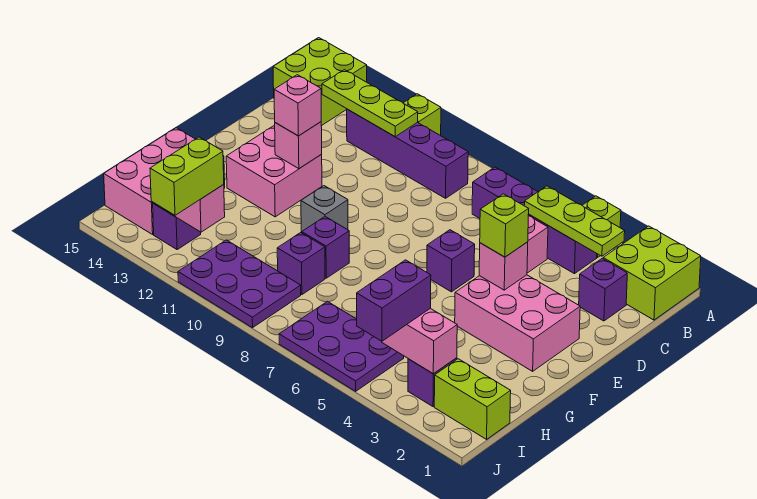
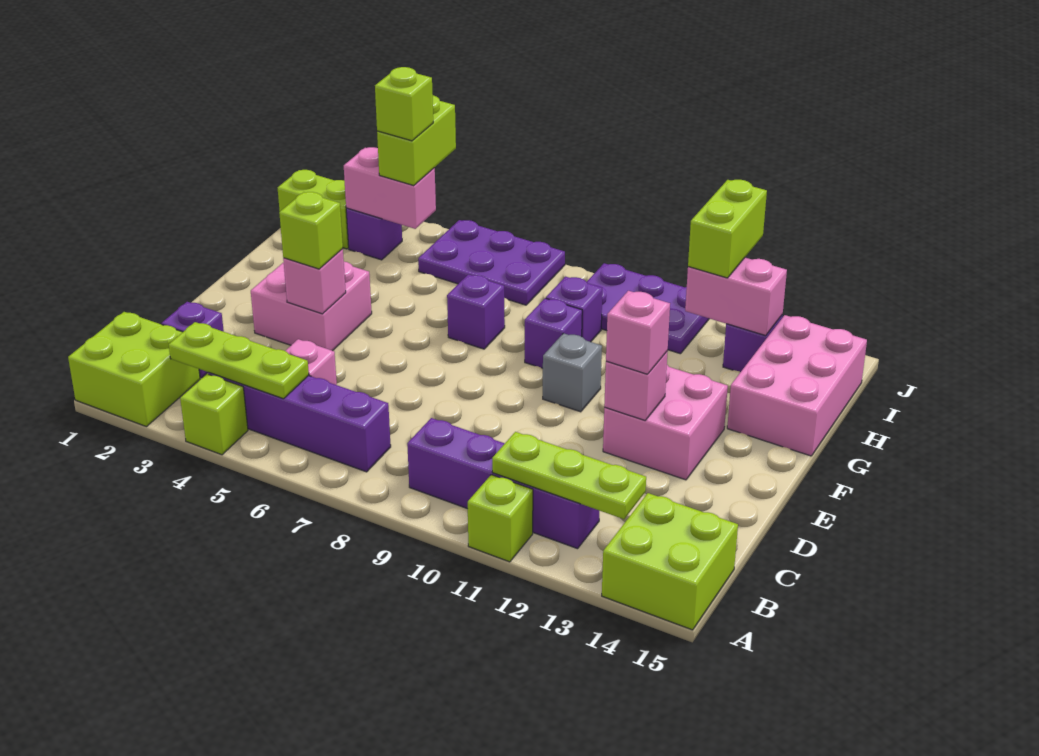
pink 2x3 brick [455,275,580,371] -> pink 2x2 brick [251,262,372,351]
purple 1x1 brick [427,230,475,292] -> purple 1x1 brick moved to [447,274,505,349]
purple 1x2 brick [357,260,431,341] -> lime 1x2 brick [377,95,456,186]
none -> lime 1x1 brick [375,67,433,141]

